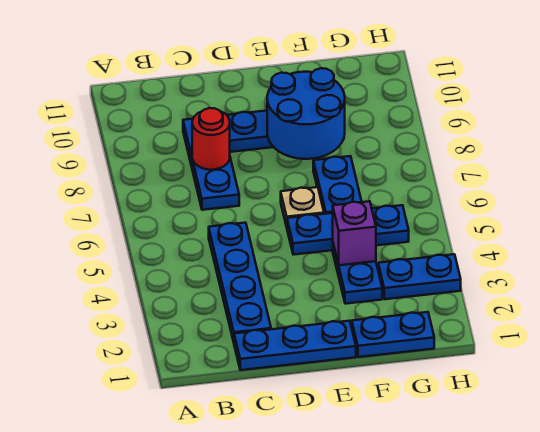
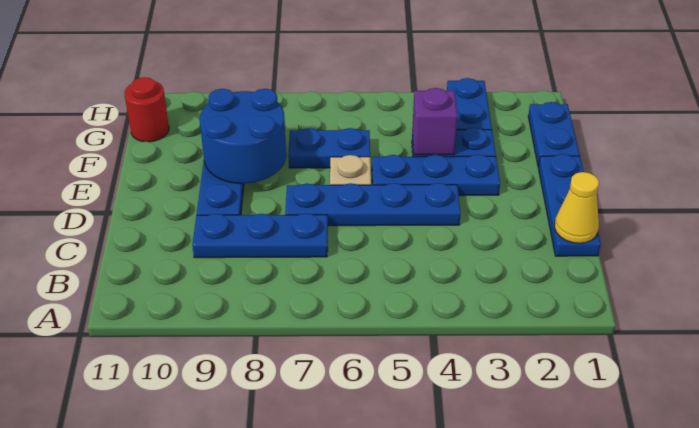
none -> yellow 1x1 cone [555,172,599,243]
blue 1x4 plate [209,223,271,342] -> blue 1x4 plate moved to [285,183,461,226]
red 1x1 round brick [192,108,230,170] -> red 1x1 round brick moved to [125,77,169,142]
blue 1x3 plate [287,205,409,255] -> blue 1x3 plate turned to [372,154,500,196]

